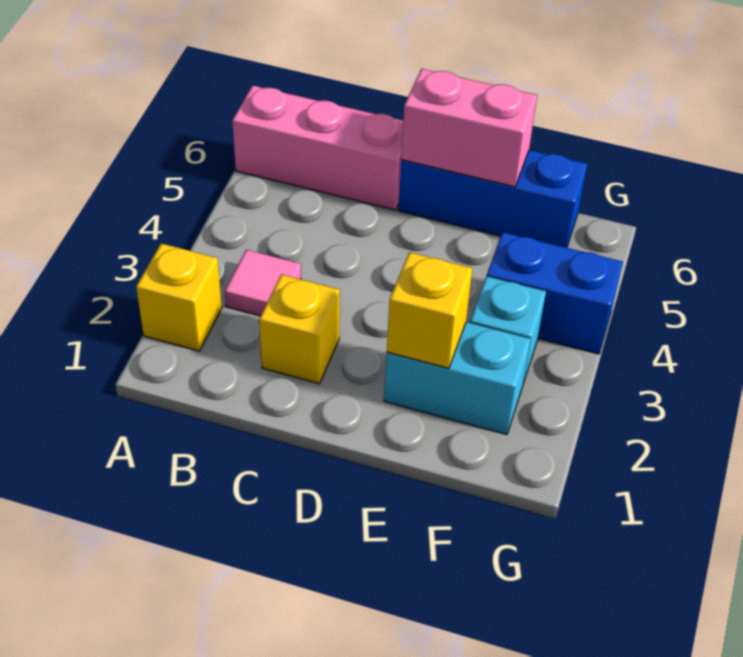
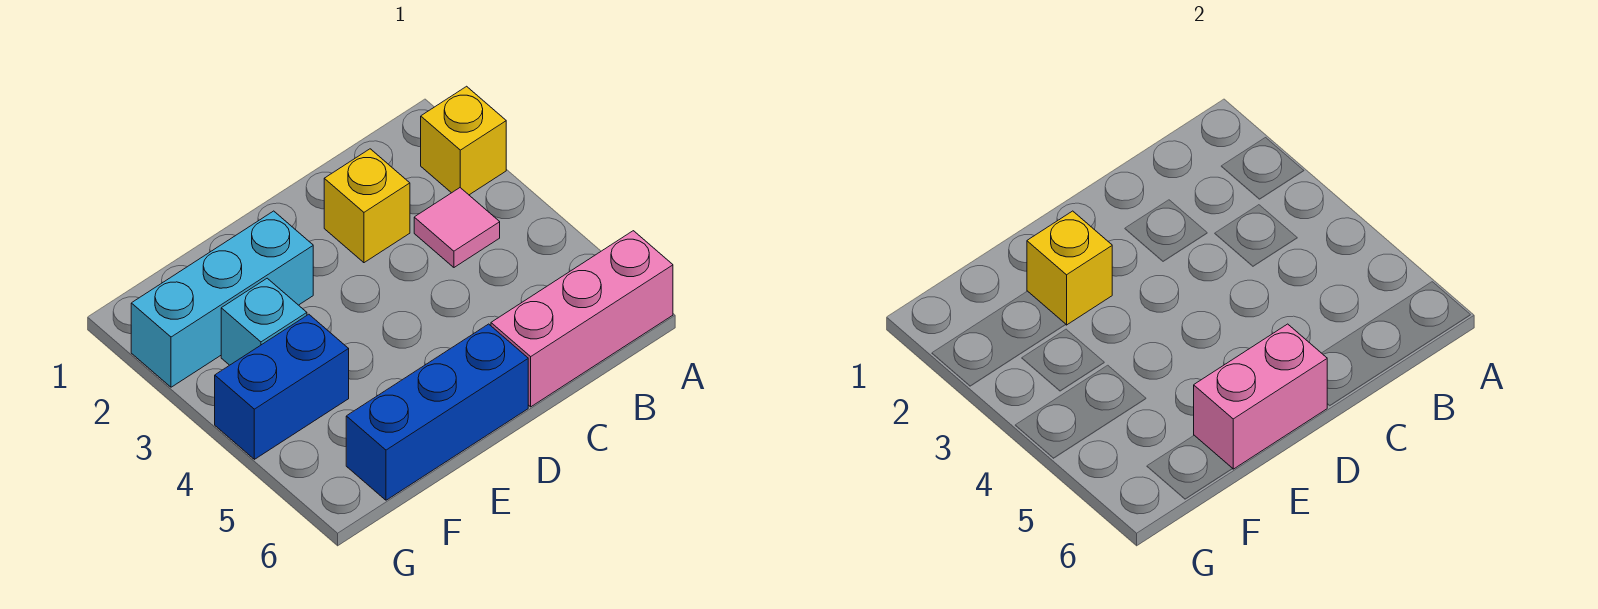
cyan 1x2 brick [384,322,531,435] -> cyan 1x3 brick [131,211,313,387]

